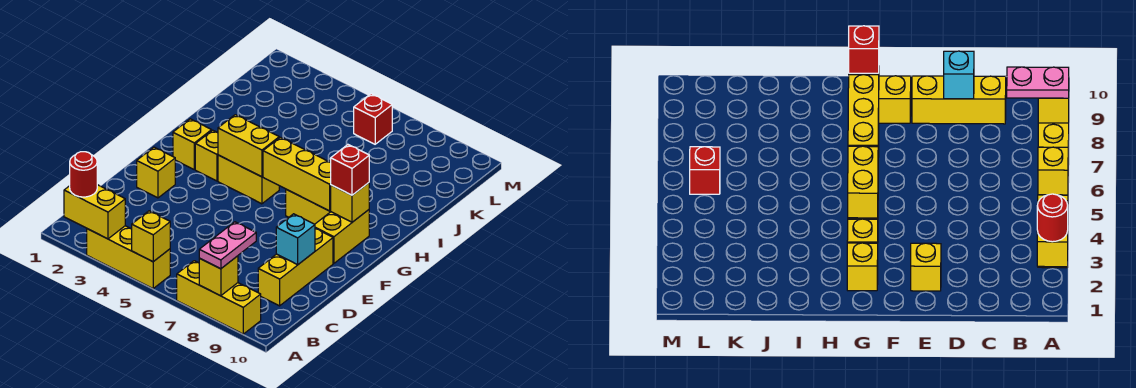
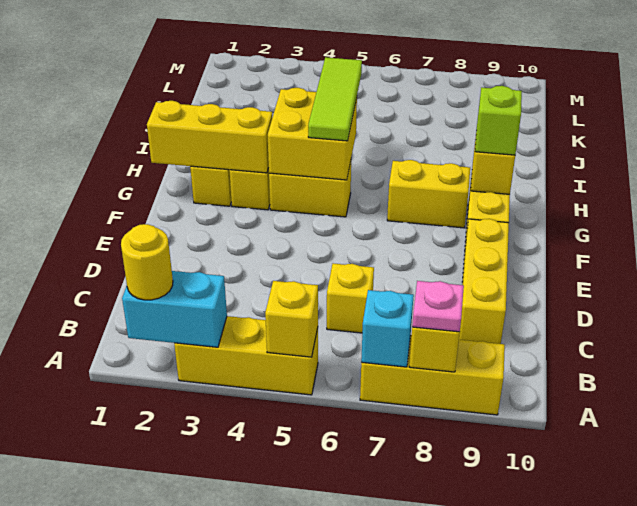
yellow 1x2 brick [64,185,125,239] -> cyan 1x2 brick [122,271,227,347]
red 1x1 round brick [70,152,97,197] -> yellow 1x1 round brick [121,224,173,300]
pink 1x2 plate [199,222,256,269] -> pink 1x1 plate [412,281,464,332]
cyan 1x1 brick [276,214,315,265] -> cyan 1x1 brick moved to [361,290,414,367]
yellow 1x1 brick [137,147,175,198] -> yellow 1x1 brick moved to [327,263,374,333]
yellow 1x2 brick [218,115,279,177] -> yellow 2x2 brick [268,88,357,180]
none -> lime 1x3 tile [308,57,362,141]
yellow 1x3 brick [263,137,331,211] -> yellow 1x3 brick moved to [147,101,272,173]
red 1x1 brick [331,145,369,195] -> lime 1x1 brick [475,86,522,155]
red 1x1 brick [354,94,392,144] -> none

